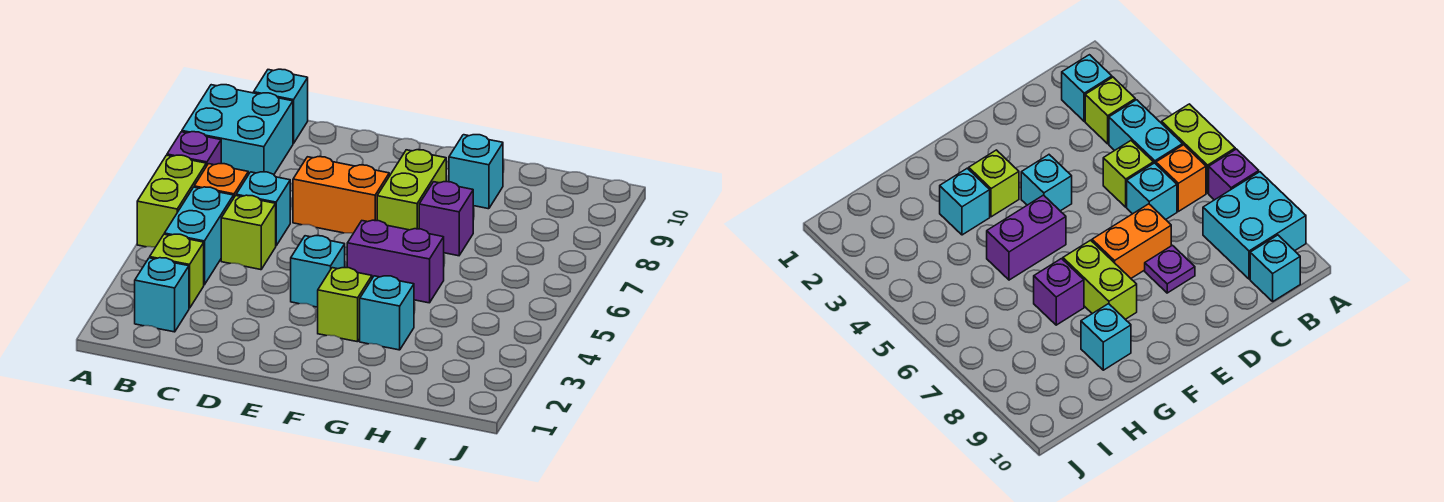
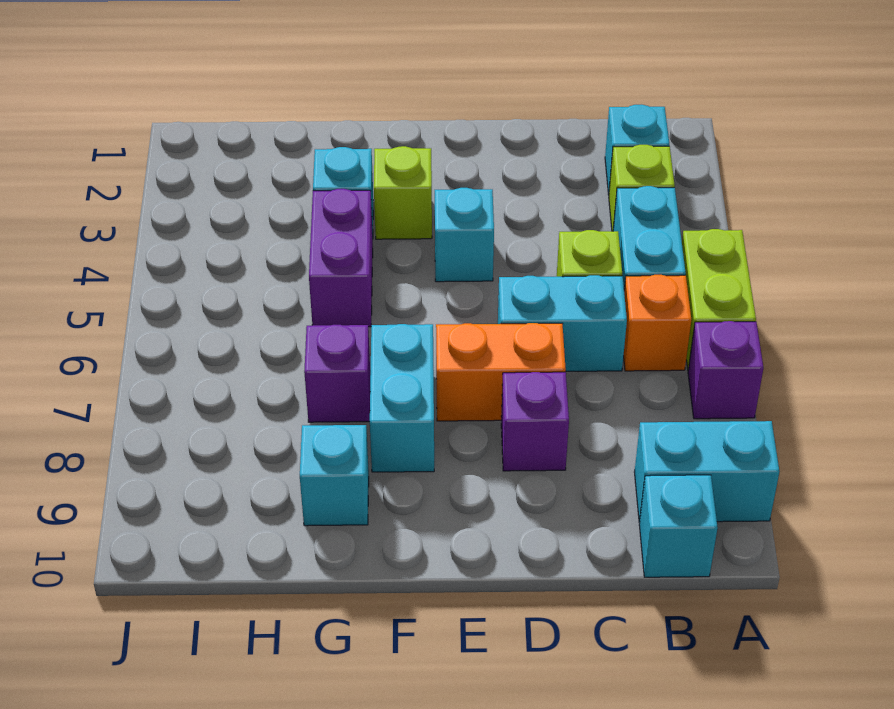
cyan 2x2 brick [182,85,293,175] -> cyan 1x2 brick [634,421,780,522]
cyan 1x1 brick [236,172,290,246] -> cyan 1x2 brick [498,275,627,371]
purple 1x1 plate [1145,245,1195,293] -> purple 1x1 brick [501,372,569,471]
purple 1x2 brick [347,220,444,303] -> purple 1x2 brick turned to [309,189,373,327]
lime 1x2 brick [377,150,446,230] -> cyan 1x2 brick [370,324,434,472]

